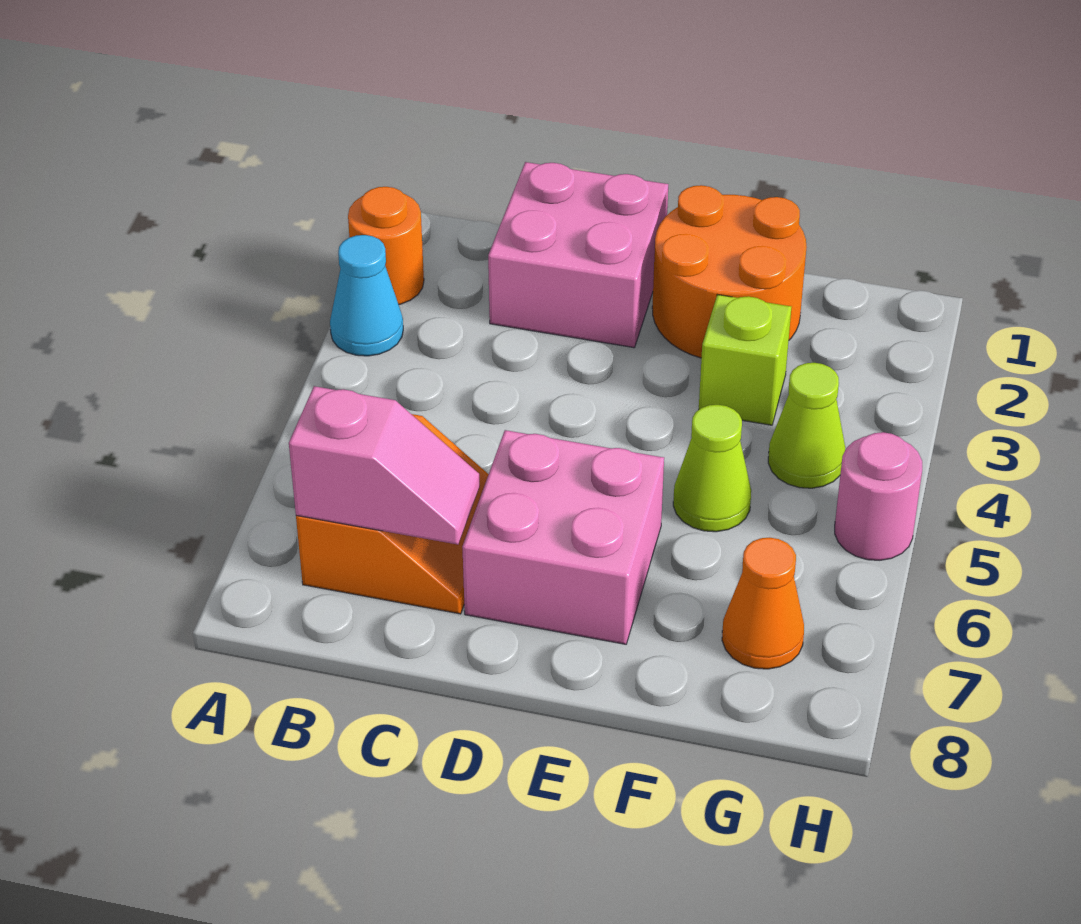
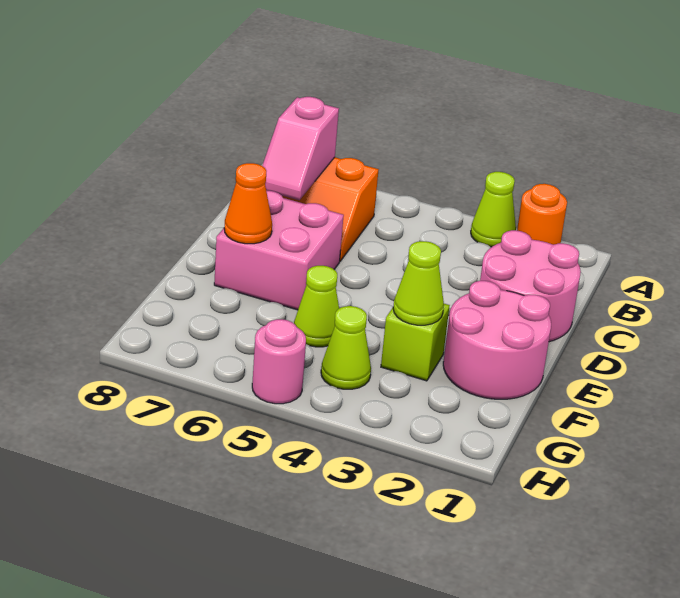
cyan 1x1 cone [330,235,403,356] -> lime 1x1 cone [471,172,516,247]
pink 2x2 brick [488,162,668,348] -> pink 2x2 round brick [480,230,581,342]
orange 2x2 round brick [652,185,807,358] -> pink 2x2 round brick [443,281,551,399]
none -> lime 1x1 cone [393,241,444,325]
orange 1x1 cone [722,538,804,669] -> orange 1x1 cone moved to [224,163,272,244]

